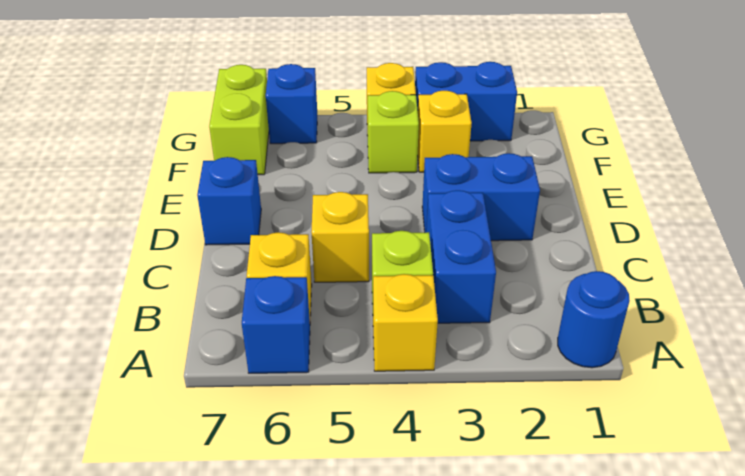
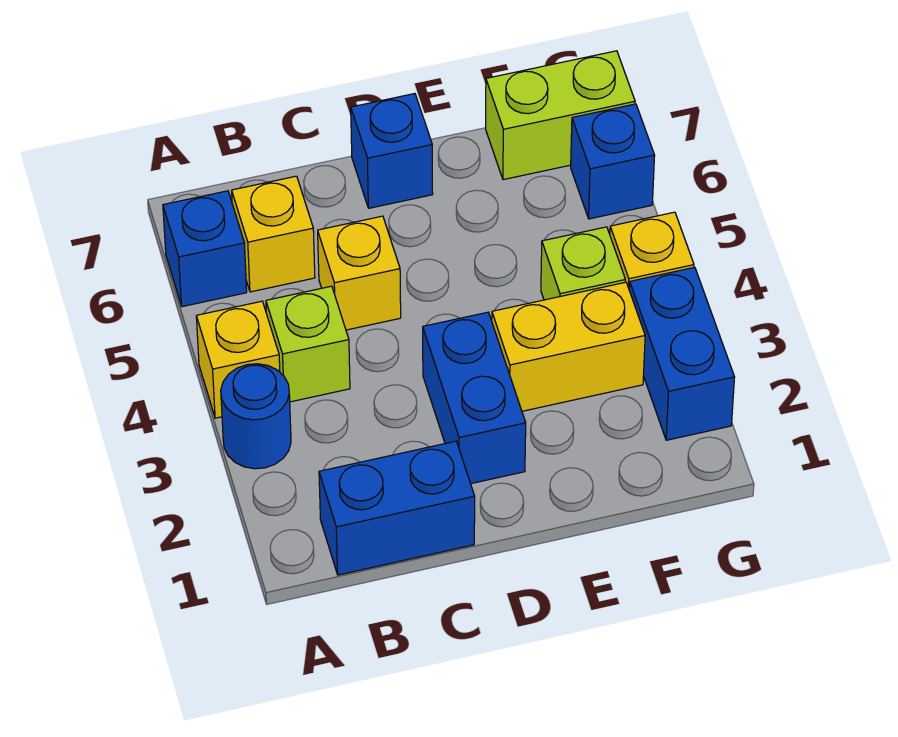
blue 1x1 round brick [558,271,630,368] -> blue 1x1 round brick moved to [221,364,291,469]
blue 1x2 brick [426,190,496,323] -> blue 1x2 brick moved to [319,441,475,575]
yellow 1x1 brick [418,91,472,172] -> yellow 1x2 brick [492,282,645,411]

